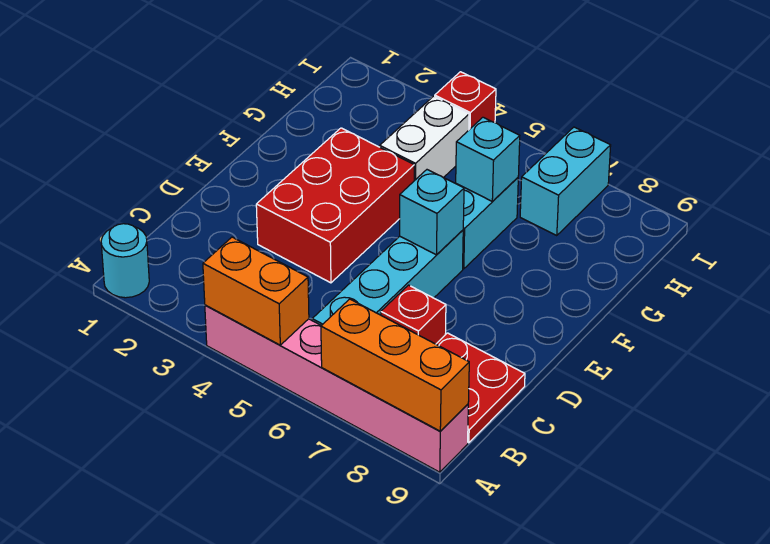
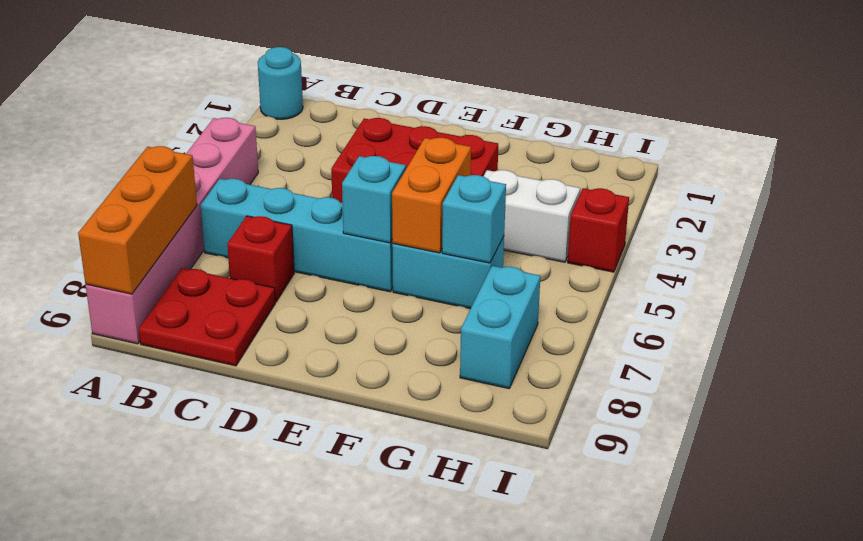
orange 1x2 brick [203,237,309,345] -> orange 1x2 brick moved to [392,138,471,253]
cyan 1x2 brick [520,127,611,236] -> cyan 1x2 brick turned to [460,266,540,389]

